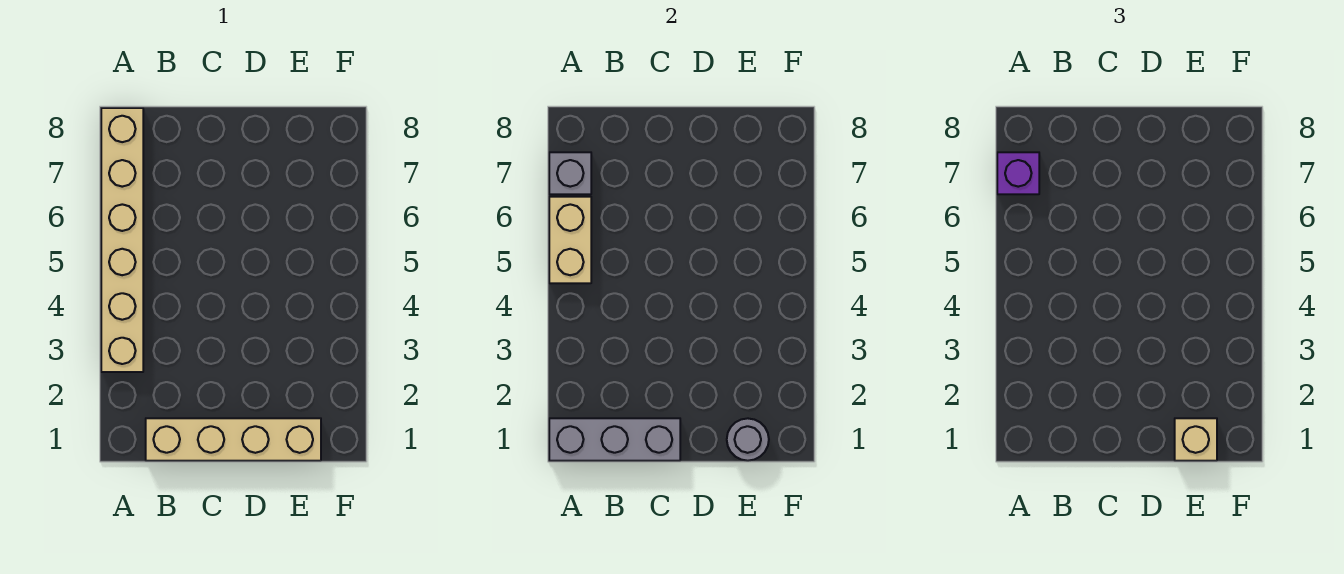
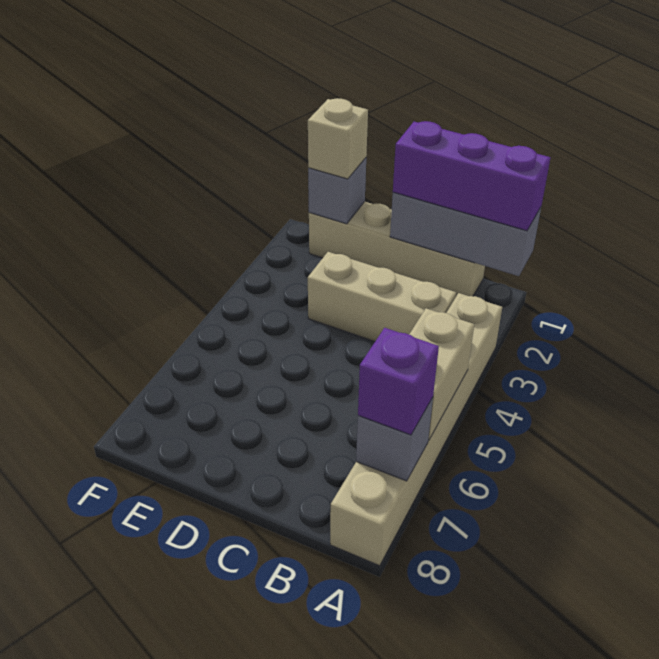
none -> purple 1x3 brick [393,121,550,231]
none -> tan 1x3 brick [308,252,456,342]
grey 1x1 round brick [727,418,769,461] -> grey 1x1 brick [308,158,366,224]

